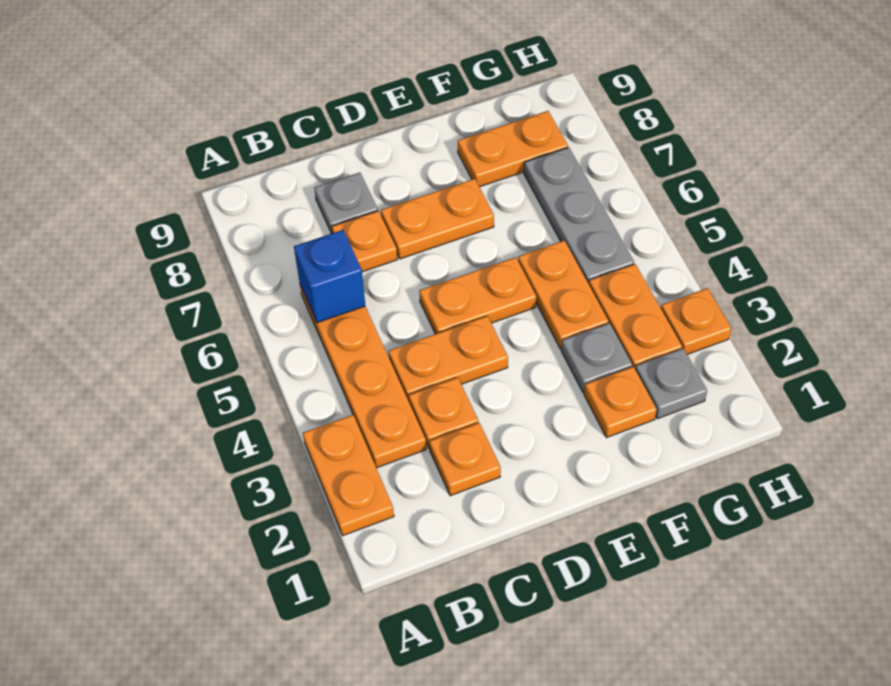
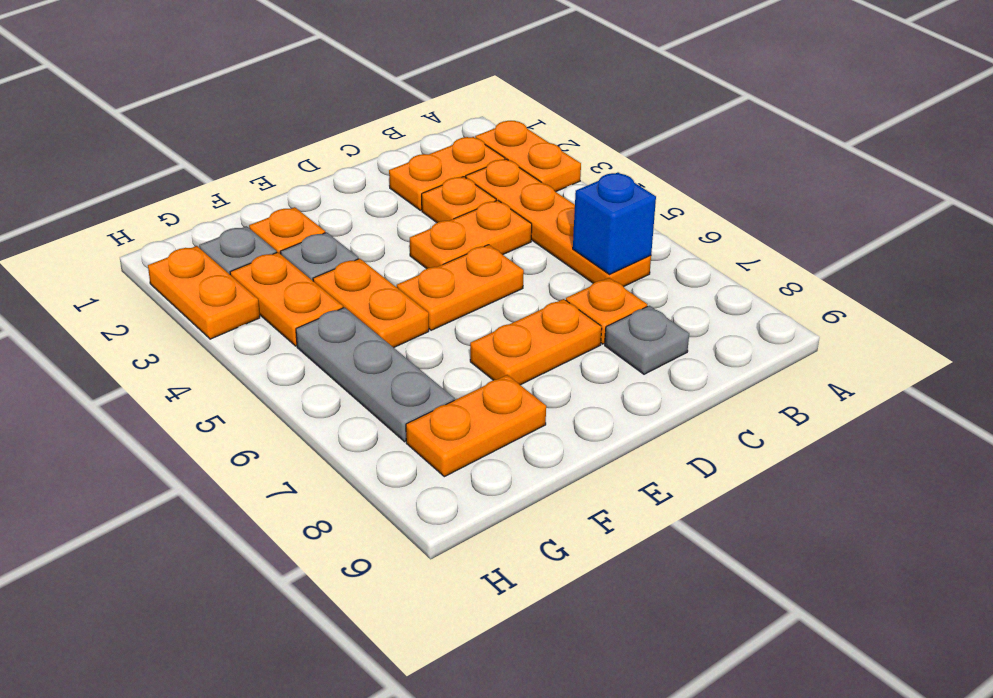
orange 1x1 plate [429,423,501,496] -> orange 1x2 plate [389,137,505,210]
orange 1x1 plate [661,288,731,354] -> orange 1x2 plate [148,246,260,339]

